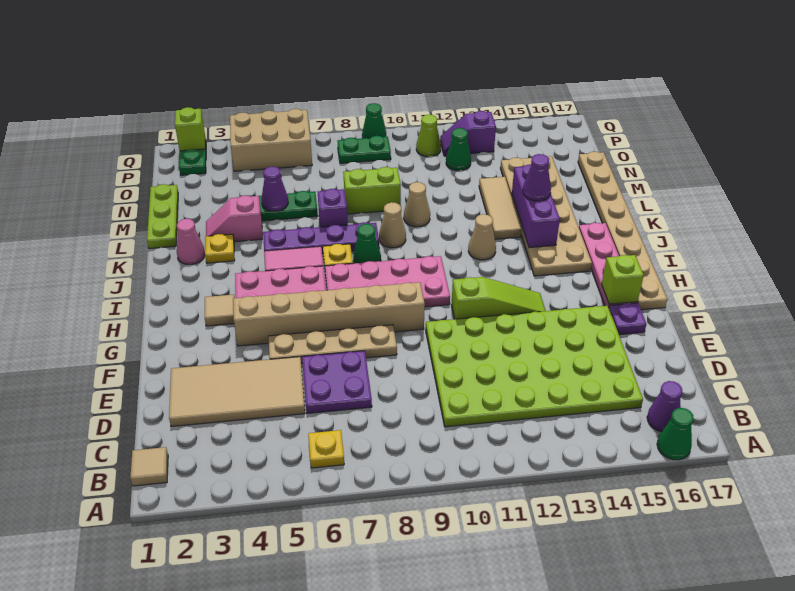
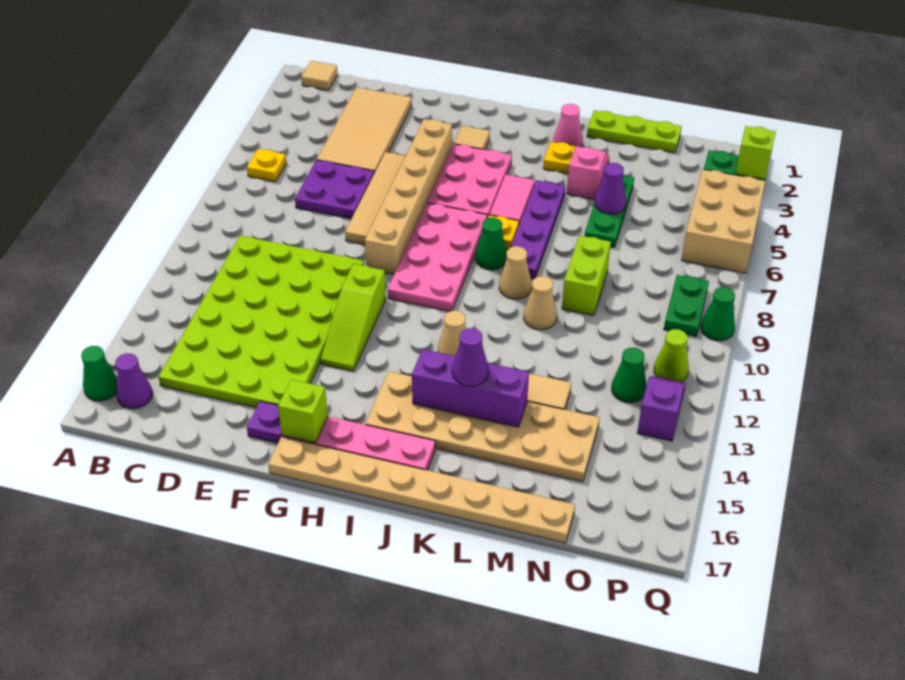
tan 1x4 plate [268,325,397,364] -> tan 1x4 tile [345,152,405,245]
purple 1x1 brick [318,189,348,227] -> none

